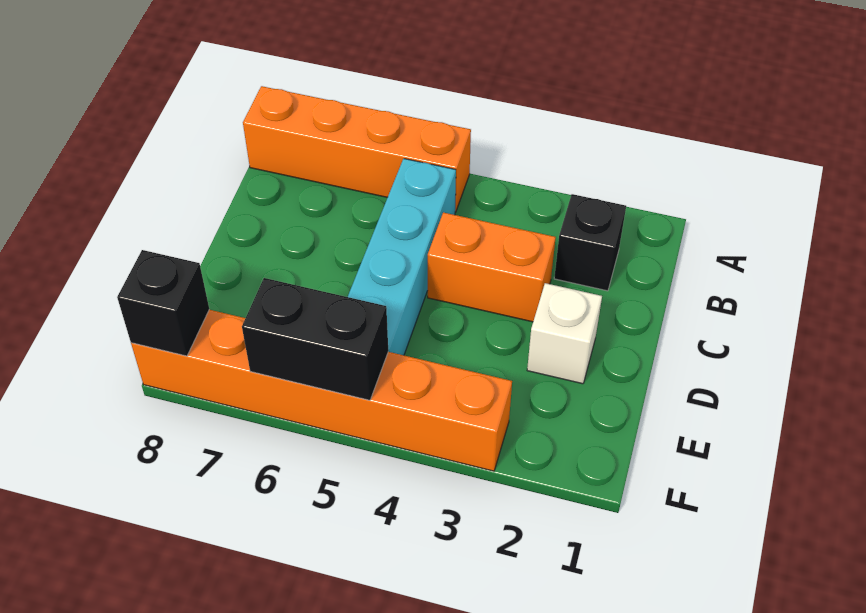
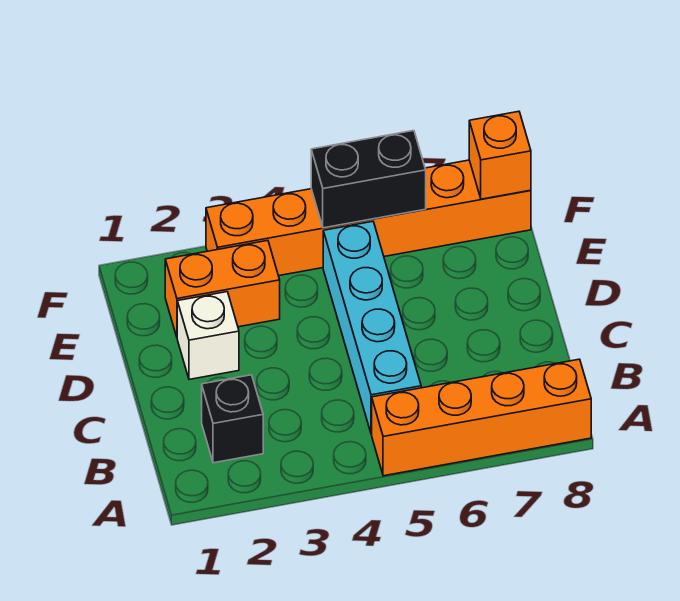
orange 1x2 brick [428,213,556,322] -> orange 1x2 brick moved to [165,240,280,337]
black 1x1 brick [117,250,209,356] -> orange 1x1 brick [469,111,531,199]

